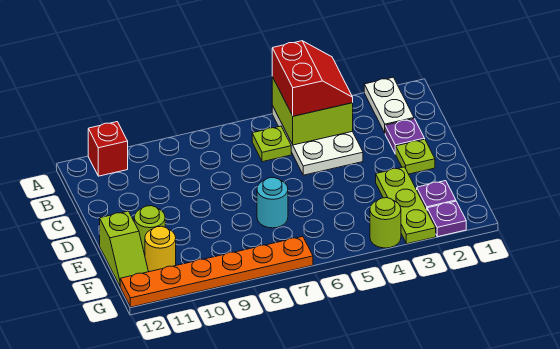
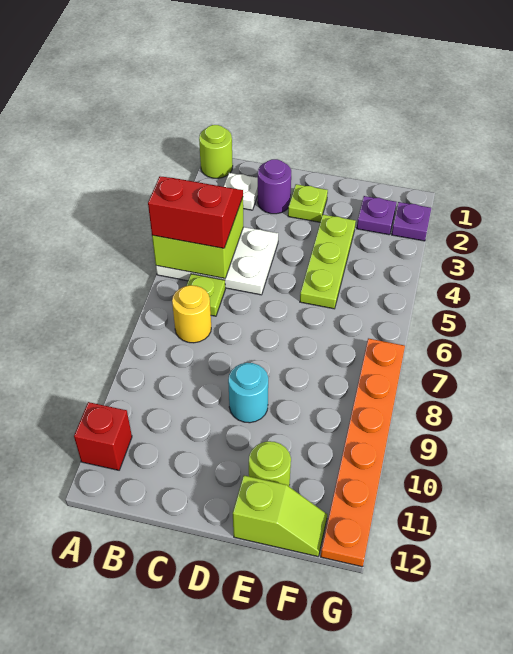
white 1x2 plate [364,77,414,133] -> white 1x1 plate [224,173,258,210]
purple 1x1 plate [385,119,425,154] -> purple 1x1 round brick [258,159,291,214]
lime 1x3 plate [376,167,436,244] -> lime 1x3 plate turned to [300,215,356,309]
cyan 1x1 round brick [257,178,288,228] -> cyan 1x1 round brick moved to [228,363,268,423]
yellow 1x1 round brick [145,226,176,272] -> yellow 1x1 round brick moved to [172,285,211,343]
lime 1x1 round brick [370,198,401,248] -> lime 1x1 round brick moved to [199,125,233,178]

